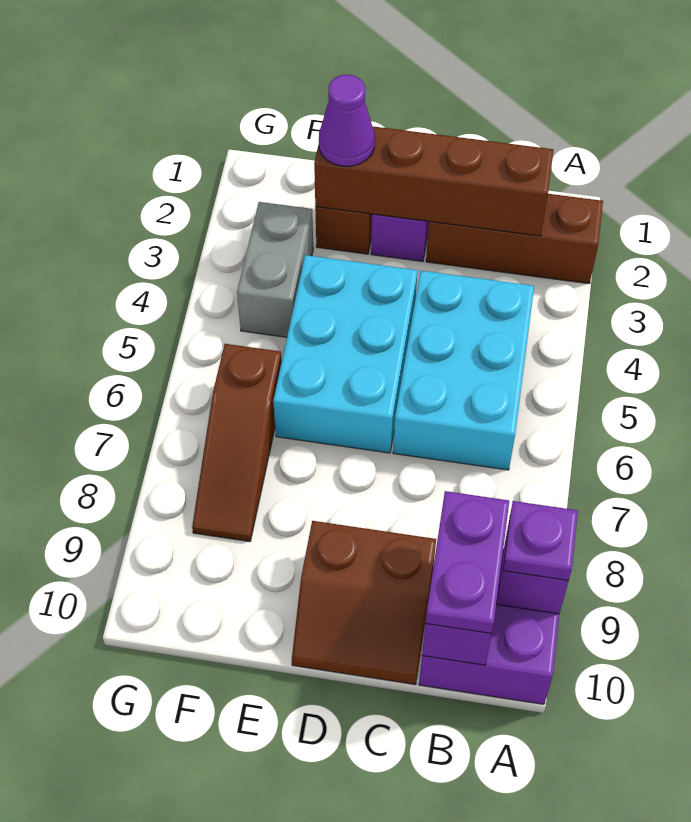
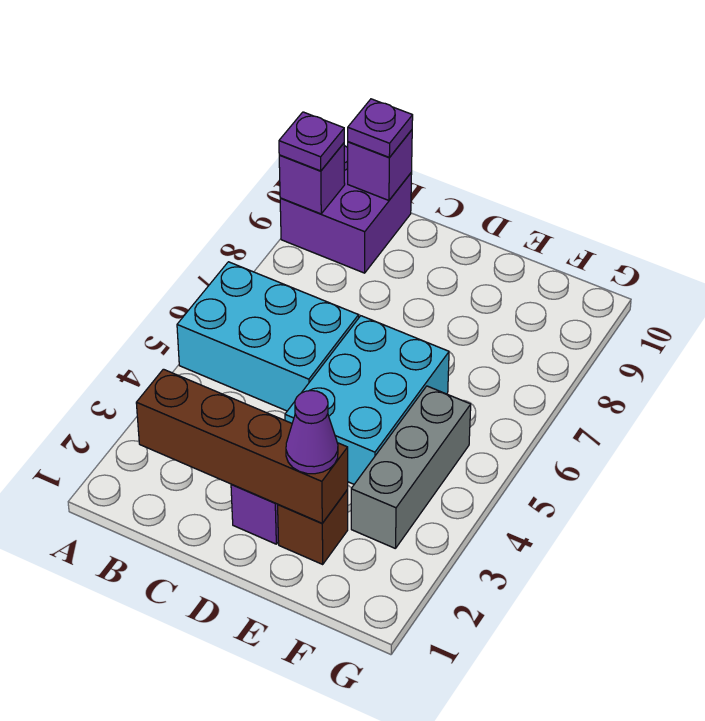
brown 1x3 brick [426,194,603,284] -> none
cyan 2x3 brick [393,271,534,470] -> cyan 2x3 brick turned to [177,262,359,411]
purple 1x2 plate [425,491,509,634] -> purple 1x1 plate [348,99,413,157]
brown 2x2 slope [292,521,436,685] -> none
grey 1x2 brick [237,202,313,337] -> grey 1x3 brick [351,386,471,549]
brown 1x3 slope [192,344,282,542] -> none

